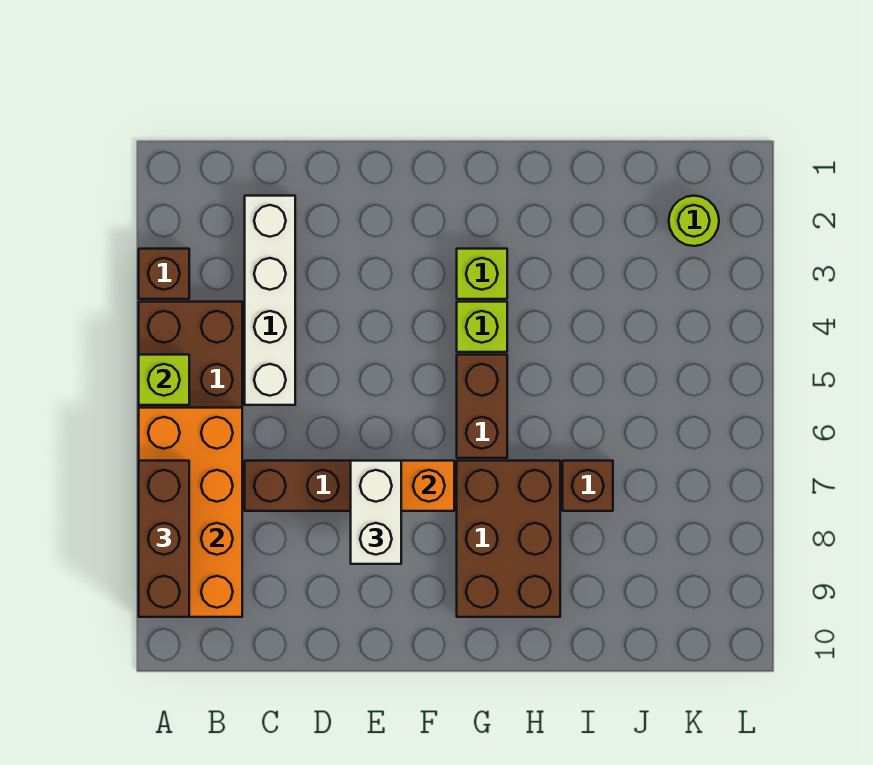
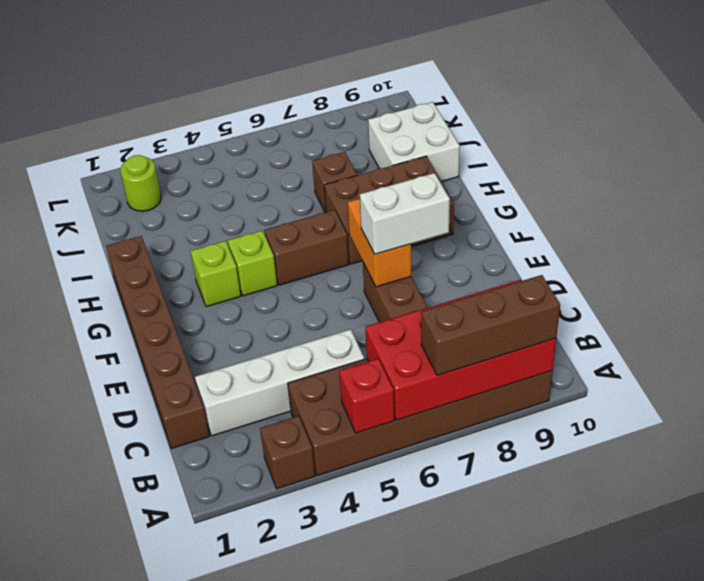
lime 1x1 brick [139,355,189,405] -> red 1x1 brick [339,359,394,433]
orange 2x4 brick [139,408,242,617] -> red 2x4 brick [365,280,556,420]
none -> brown 1x6 brick [106,236,209,448]
none -> white 2x2 brick [368,102,460,182]

